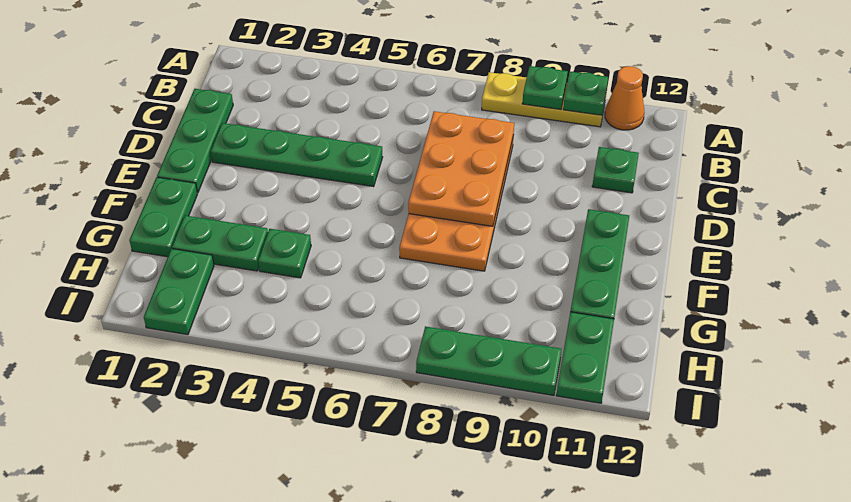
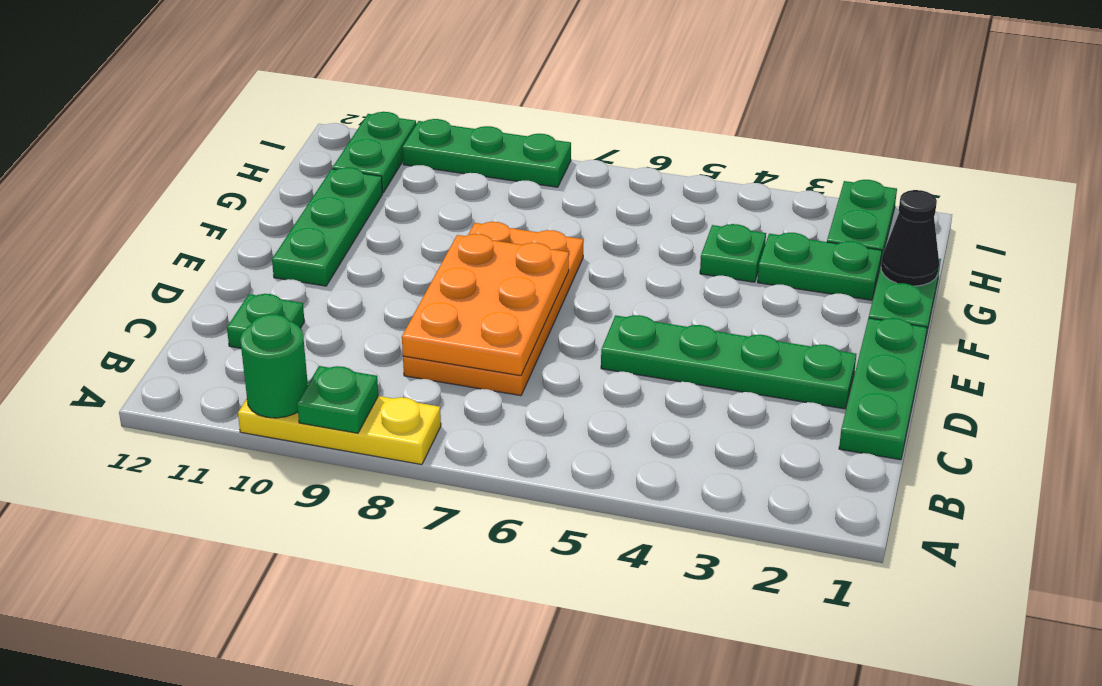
green 1x1 plate [563,72,608,115] -> green 1x1 round brick [240,314,308,418]
orange 1x1 cone [605,66,644,130] -> none
none -> black 1x1 cone [881,190,939,286]

